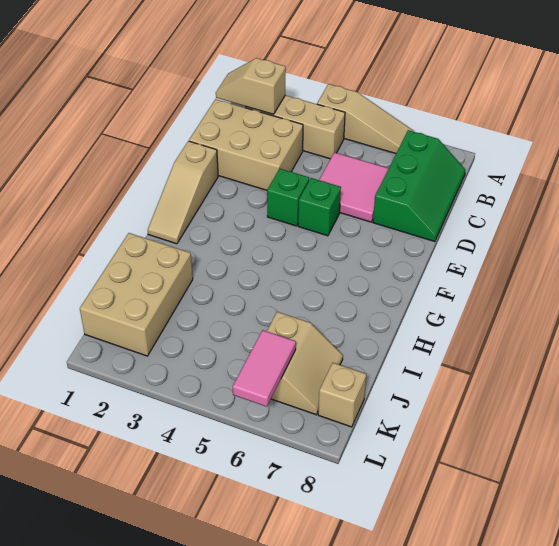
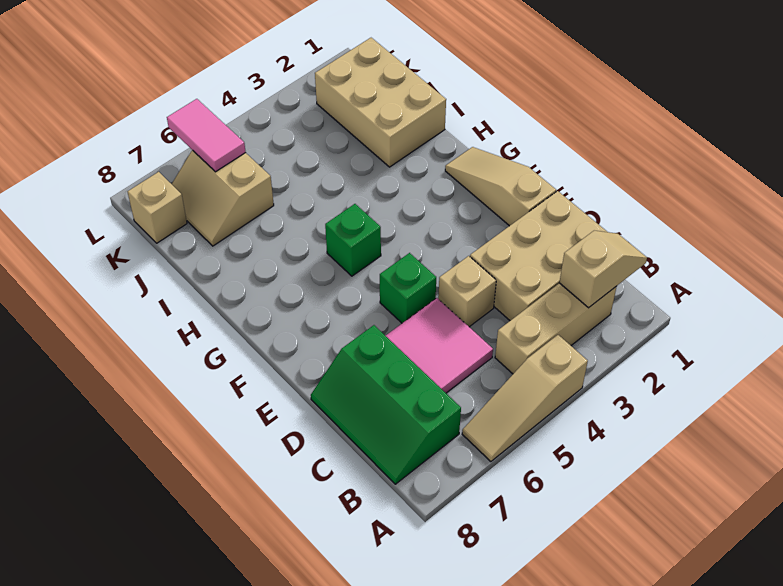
none -> tan 1x1 brick [438,256,496,327]
green 1x1 brick [267,169,309,226] -> green 1x1 brick moved to [325,204,381,276]

